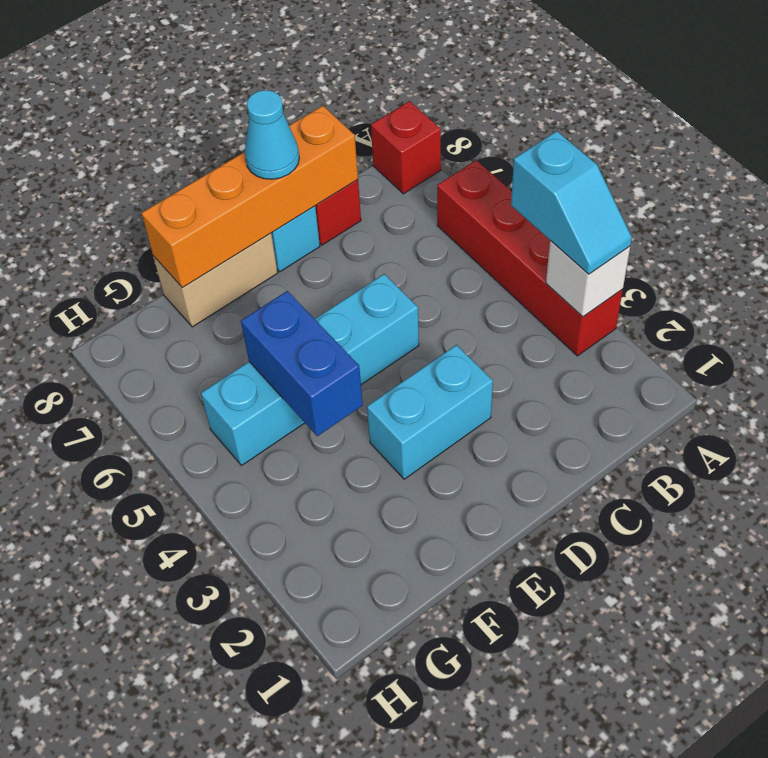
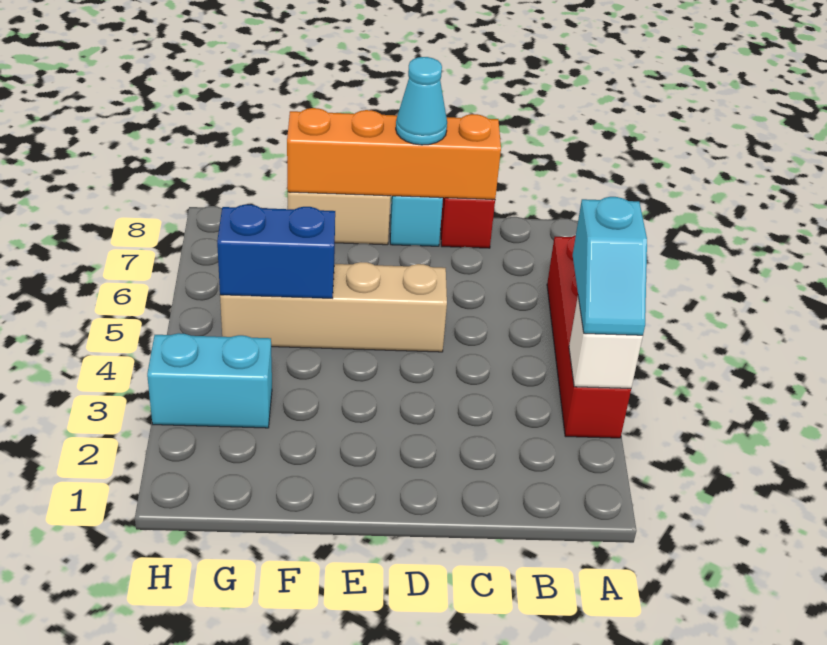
red 1x1 brick [371,101,441,194] -> none
cyan 1x2 brick [367,345,493,479] -> cyan 1x2 brick moved to [147,333,272,428]
cyan 1x4 brick [201,274,419,466] -> tan 1x4 brick [220,262,447,352]
blue 1x2 brick [241,291,363,436] -> blue 1x2 brick turned to [217,204,335,298]

